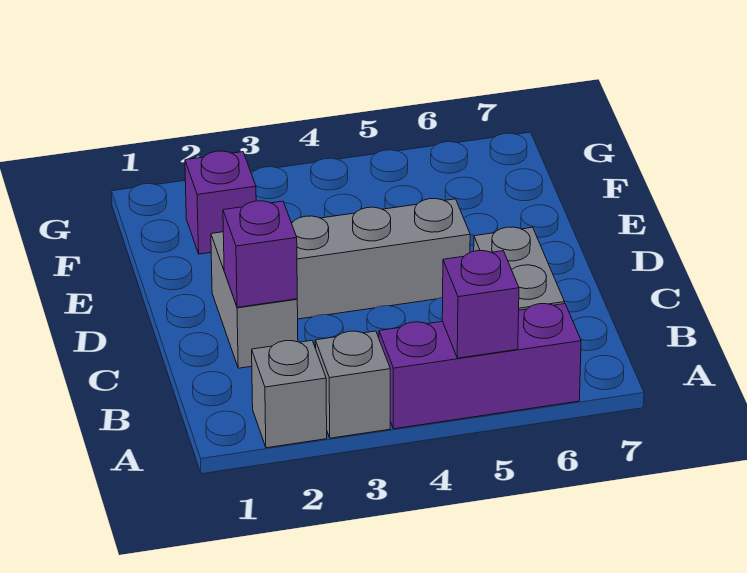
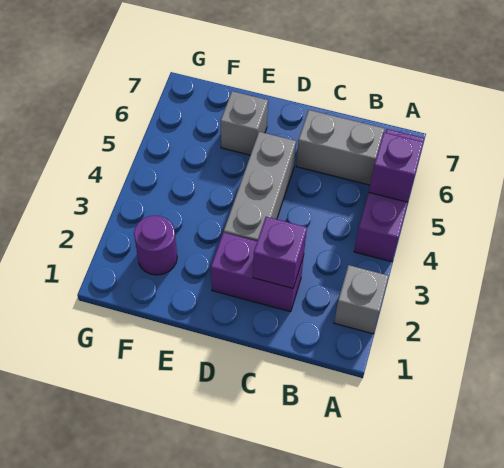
grey 1x1 brick [315,331,390,438] -> grey 1x1 brick moved to [221,91,268,155]
grey 1x2 brick [211,232,298,368] -> purple 1x2 brick [211,232,304,312]
purple 1x1 brick [185,151,256,254] -> purple 1x1 round brick [134,216,177,275]

